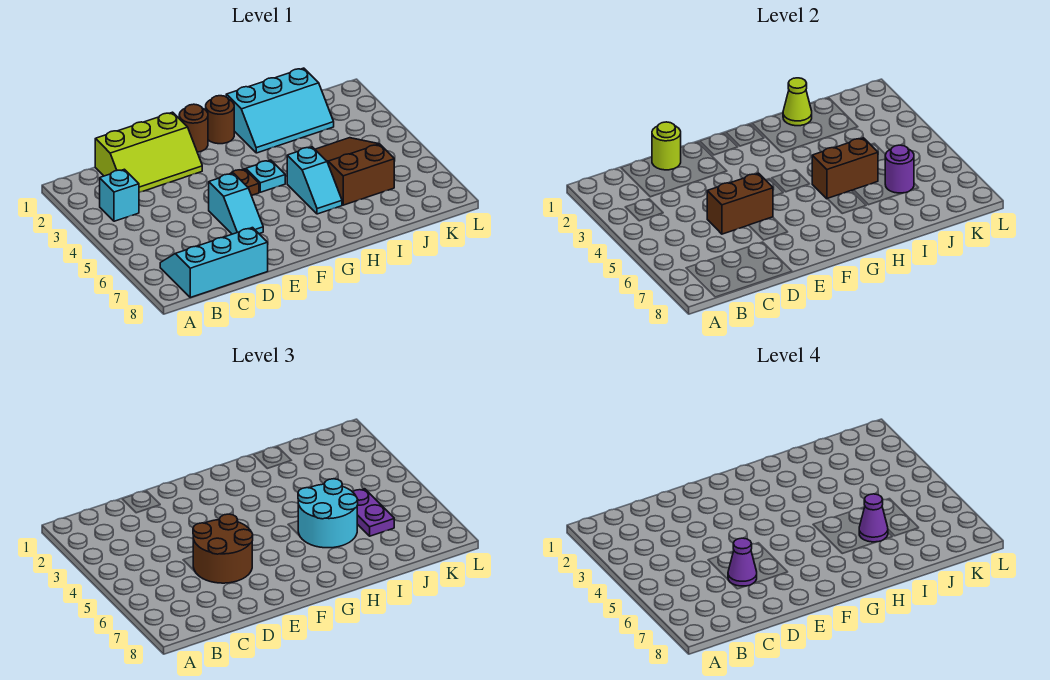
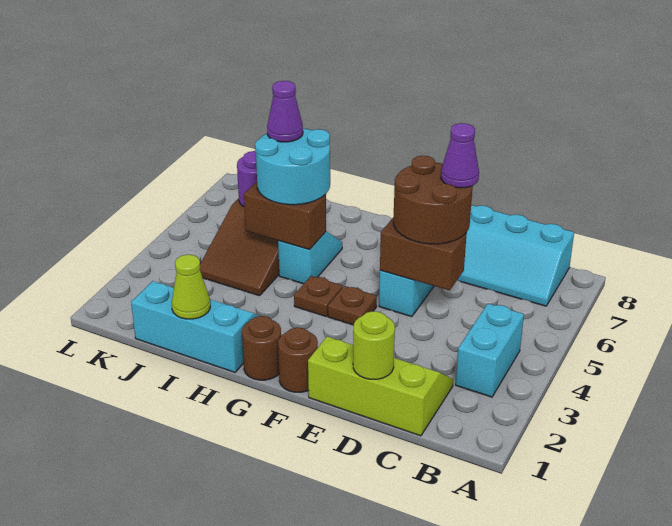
cyan 1x1 brick [100,169,139,221] -> cyan 1x2 brick [456,303,524,397]
cyan 1x1 plate [246,160,285,192] -> brown 1x1 plate [294,276,343,316]
purple 1x2 plate [353,489,394,536] -> none

